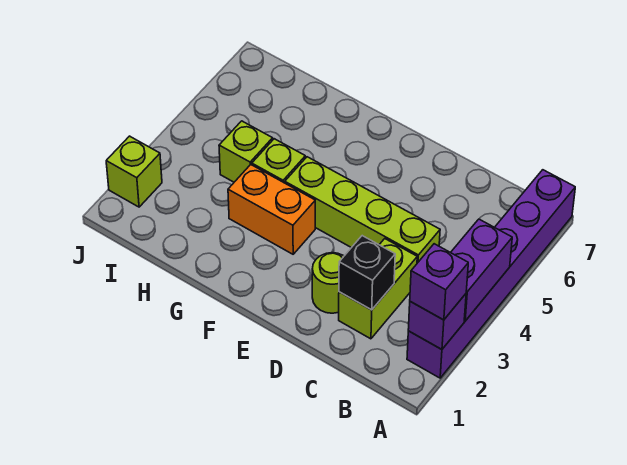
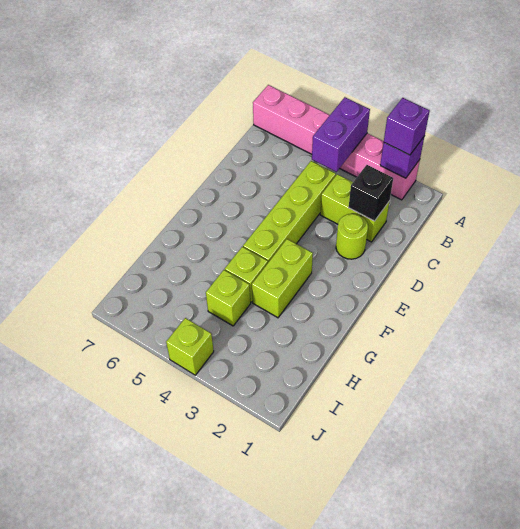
purple 1x6 brick [407,170,575,378] -> pink 1x6 brick [253,85,420,200]
purple 1x2 brick [451,219,512,321] -> purple 1x2 brick turned to [312,97,370,172]
orange 1x2 brick [228,165,315,254] -> lime 1x2 brick [252,239,313,318]
lime 1x1 brick [106,136,162,207] -> lime 1x1 brick moved to [166,318,214,375]

